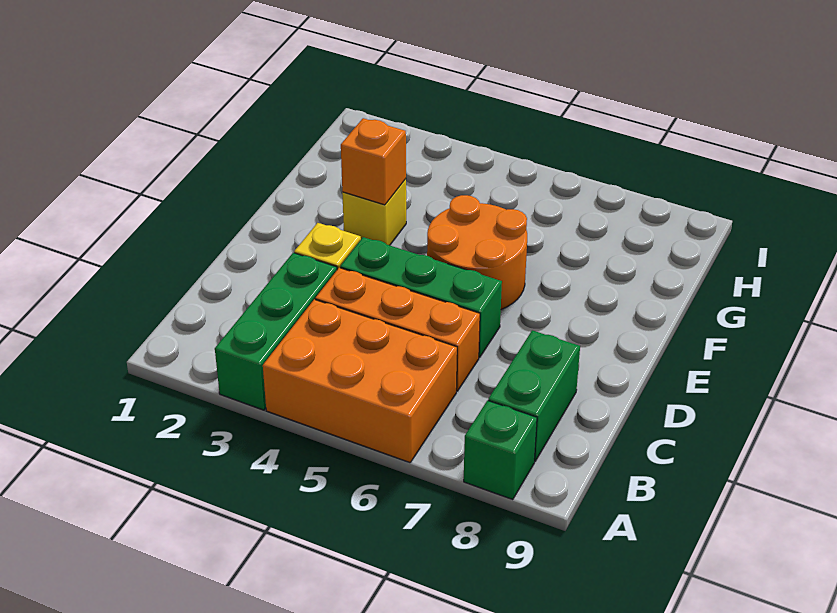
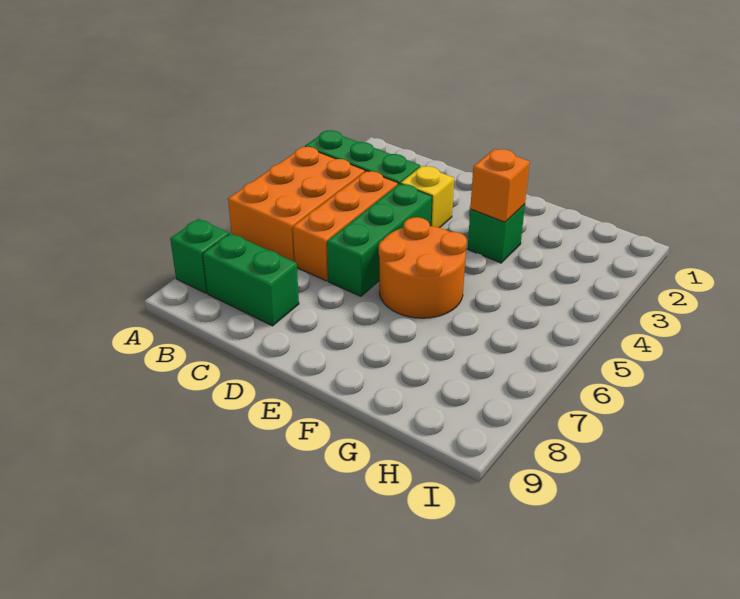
yellow 1x1 brick [342,179,406,245] -> green 1x1 brick [468,204,525,263]

